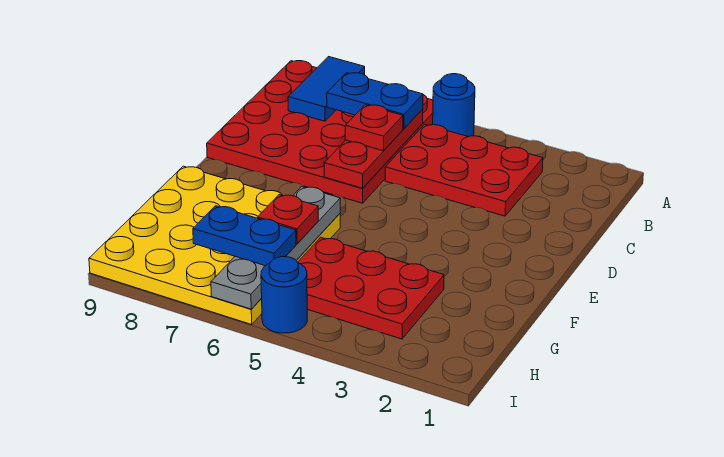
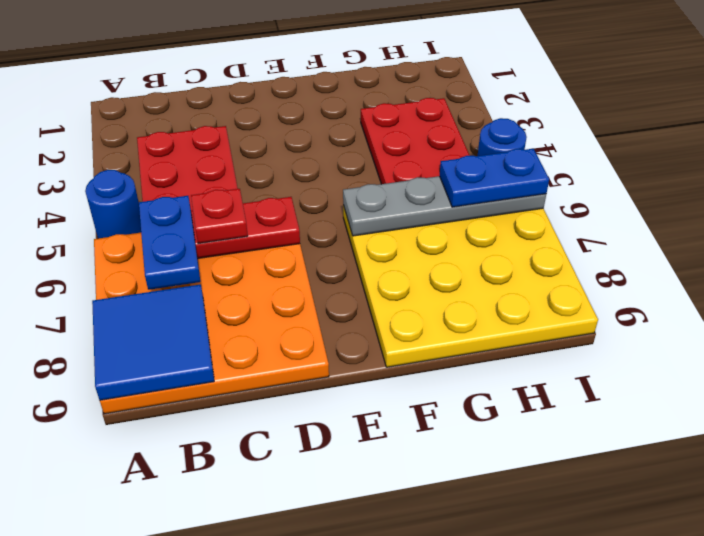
red 4x4 plate [207,61,433,203] -> orange 4x4 plate [94,233,329,414]
blue 1x2 tile [288,57,365,121] -> blue 2x2 tile [92,284,214,400]
red 1x1 plate [258,194,318,244] -> none
blue 1x2 plate [193,206,296,266] -> blue 1x2 plate turned to [440,149,549,207]

